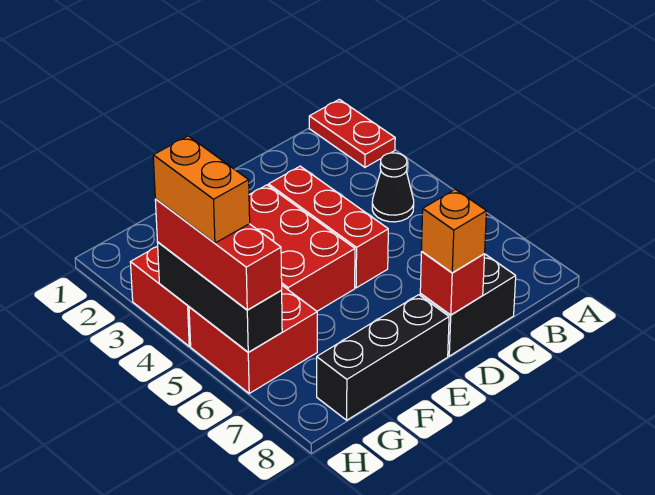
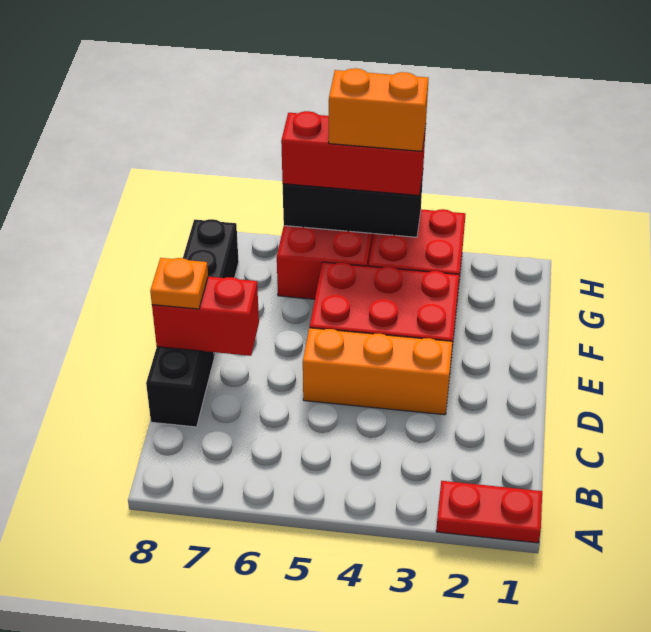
black 1x1 cone [372,153,414,222] -> none
red 1x3 brick [269,166,388,288] -> orange 1x3 brick [303,328,453,415]
red 1x1 brick [420,252,485,315] -> red 1x2 brick [152,277,259,356]
orange 1x1 brick [422,189,486,273] -> orange 1x1 plate [150,258,208,309]

